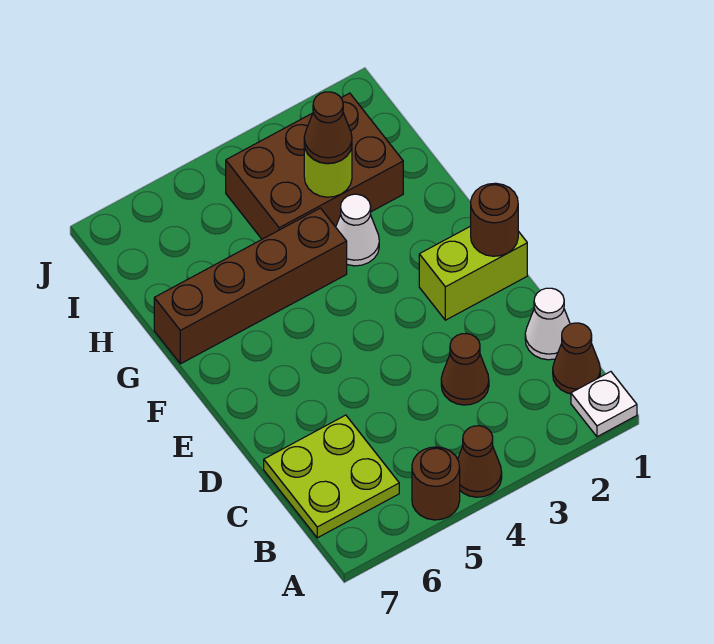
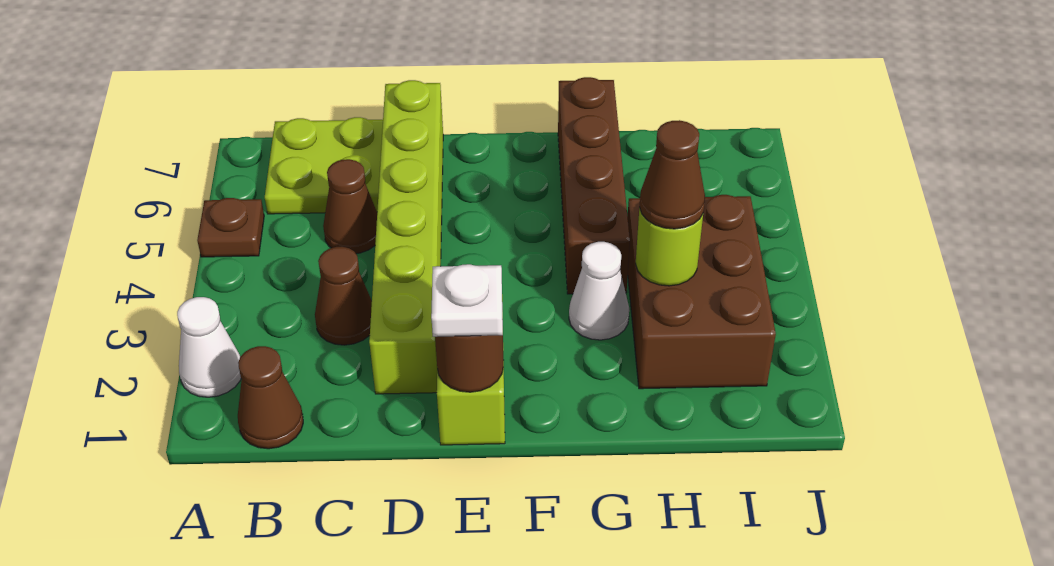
white 1x1 plate [571,372,637,437] -> white 1x1 plate moved to [431,264,503,337]
brown 1x1 cone [458,426,502,497] -> brown 1x1 cone moved to [323,159,377,254]
brown 1x1 round brick [412,447,460,520] -> brown 1x1 plate [197,198,264,257]
white 1x1 cone [525,288,570,360] -> white 1x1 cone moved to [177,297,241,397]
none -> lime 1x6 brick [369,80,443,394]

